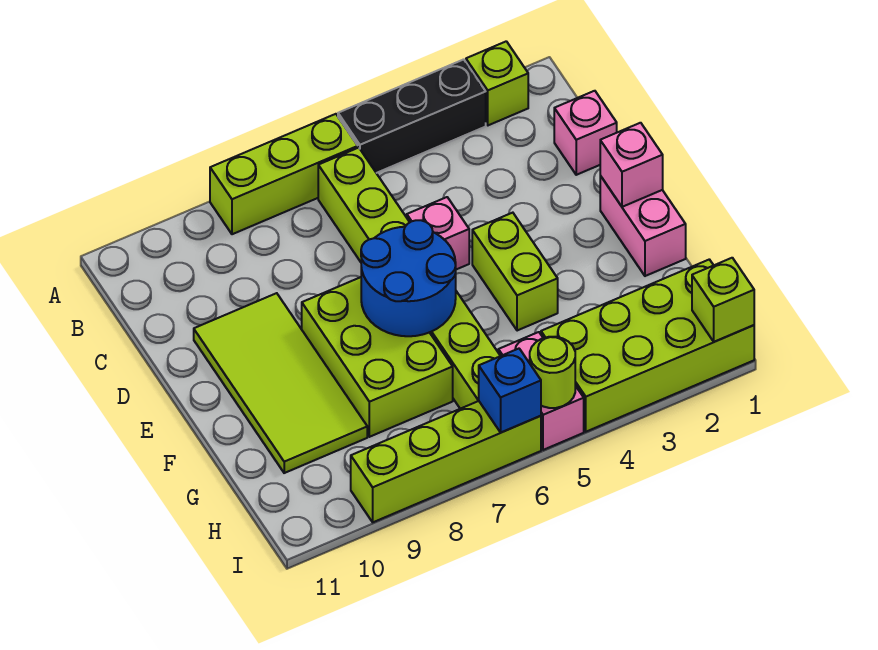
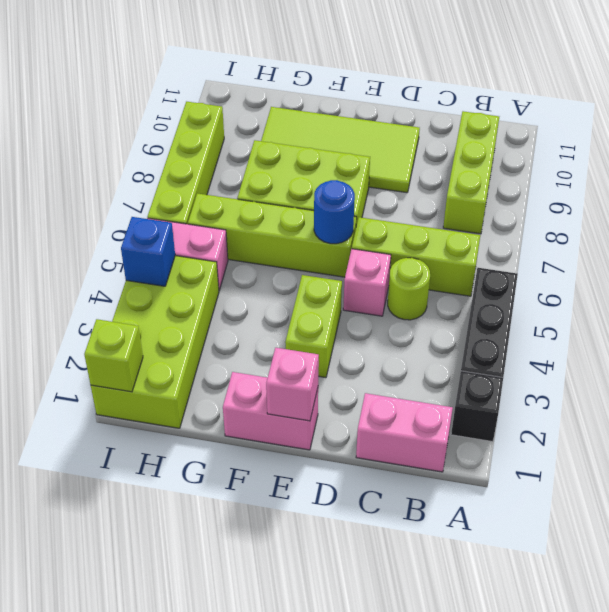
lime 1x1 brick [466,41,528,125] -> black 1x1 brick [451,371,503,442]
lime 1x3 brick [210,114,358,234] -> lime 1x3 brick moved to [443,111,499,234]
pink 1x1 brick [554,91,617,175] -> pink 1x2 brick [356,393,453,472]
lime 1x2 brick [472,213,558,331] -> lime 1x2 brick turned to [285,275,342,378]
blue 2x2 round brick [361,220,456,336] -> blue 1x1 round brick [314,180,355,244]
lime 1x1 round brick [530,337,575,408] -> lime 1x1 round brick moved to [388,258,430,320]
blue 1x1 brick [479,349,541,432] -> blue 1x1 brick moved to [121,217,175,286]

